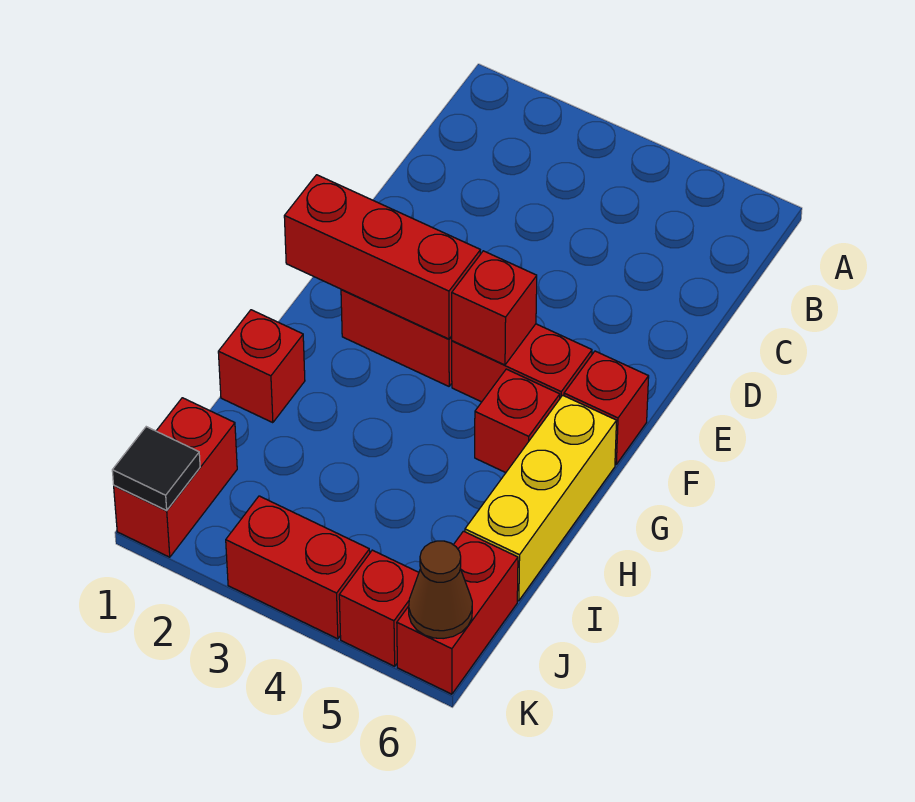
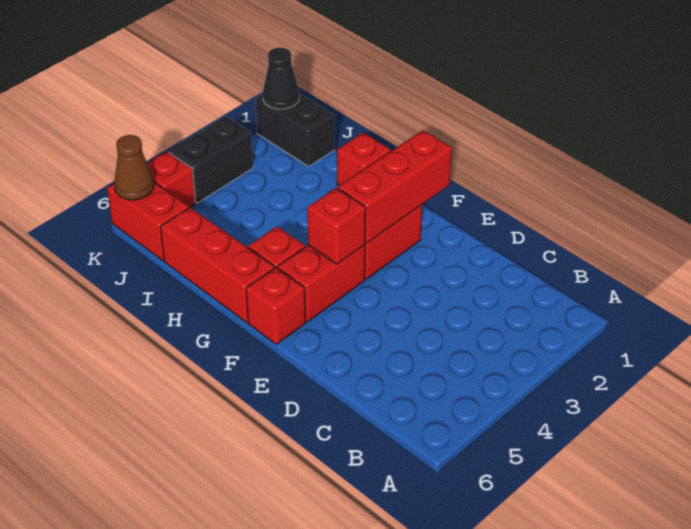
yellow 1x3 brick [465,395,616,601] -> red 1x3 brick [160,207,275,323]
red 1x2 brick [114,398,237,557] -> black 1x2 brick [256,94,334,166]
black 1x1 tile [112,427,200,510] -> black 1x1 cone [263,47,299,109]
red 1x2 brick [226,496,370,639] -> black 1x2 brick [169,116,253,203]

